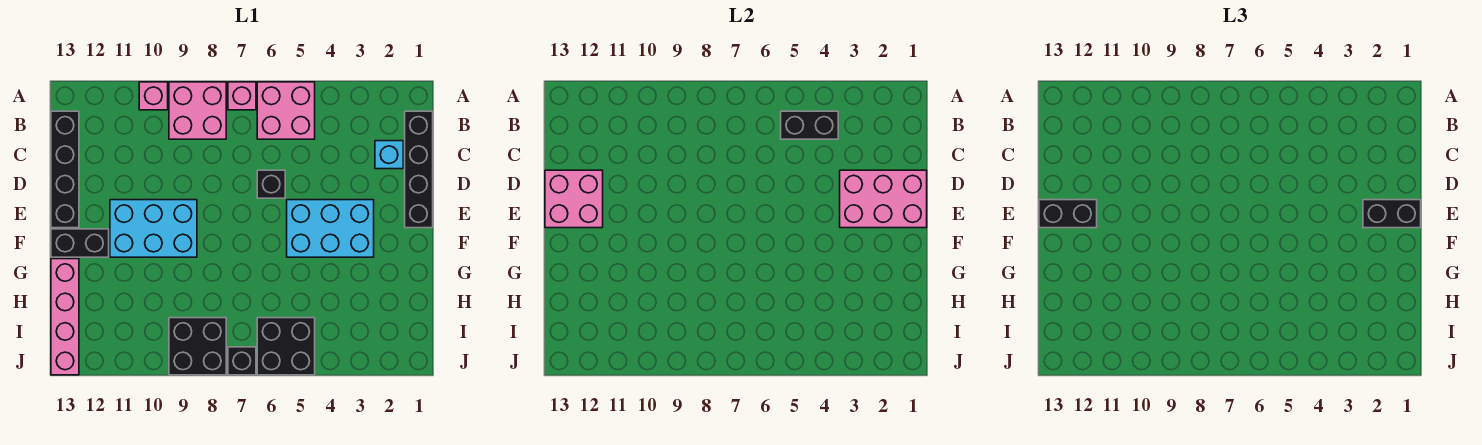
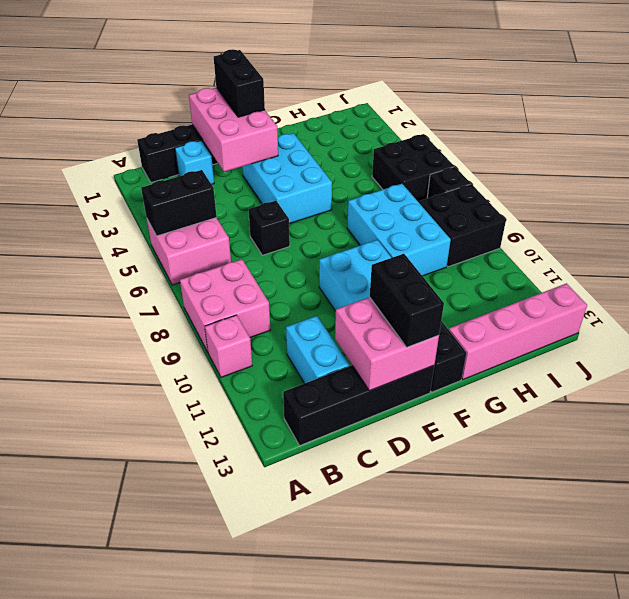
pink 1x1 brick [228,82,256,110] -> none
black 1x2 brick [781,111,838,139] -> black 1x2 brick turned to [141,170,217,236]
none -> cyan 1x2 brick [286,316,350,383]
none -> cyan 2x3 brick [347,184,451,276]

